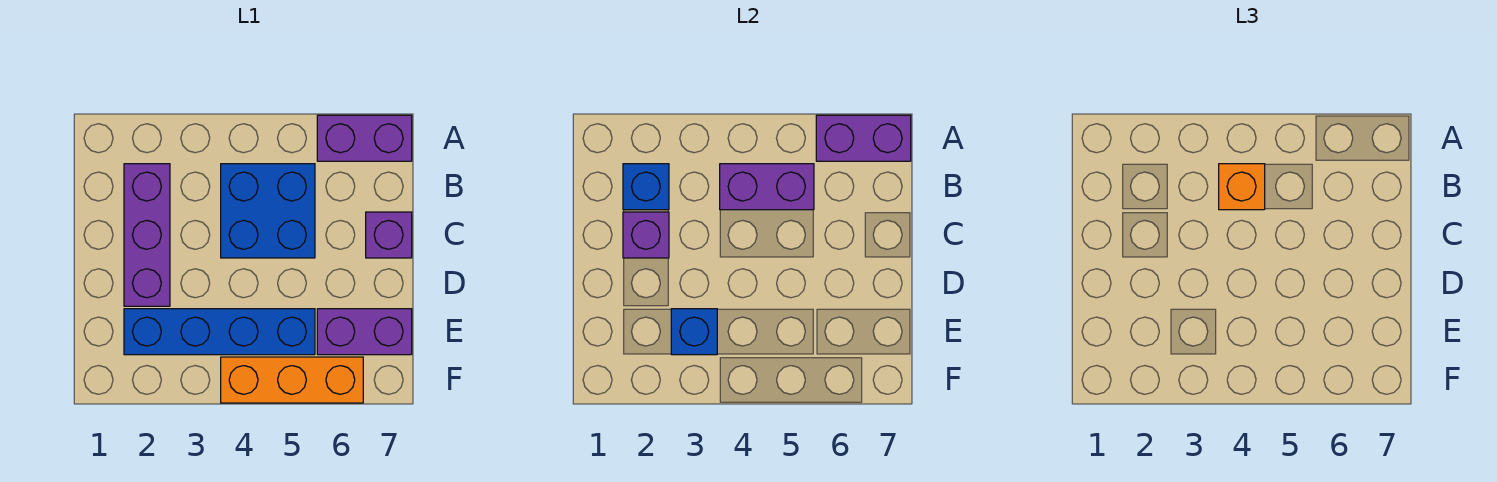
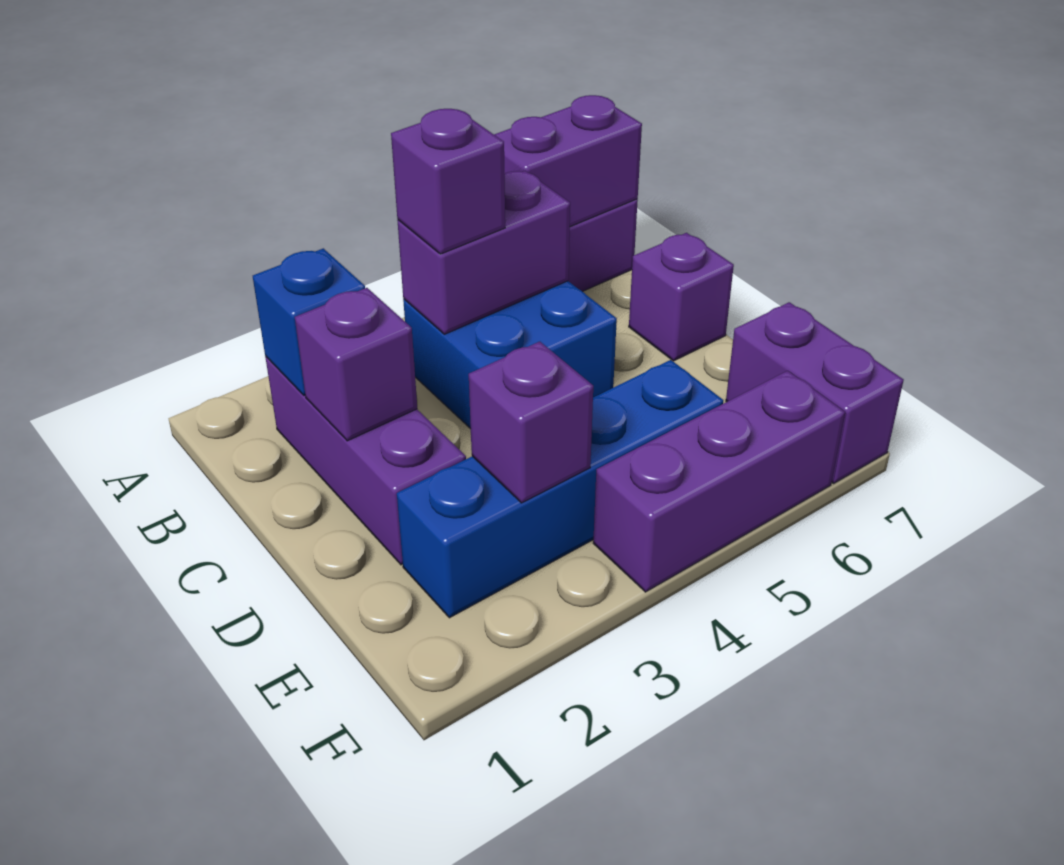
orange 1x1 brick [1219,164,1265,210] -> purple 1x1 brick [391,109,505,254]
blue 1x1 brick [671,309,717,355] -> purple 1x1 brick [469,342,593,503]
purple 1x2 brick [317,309,412,355] -> purple 1x2 brick turned to [726,302,904,483]
orange 1x3 brick [221,357,363,403] -> purple 1x3 brick [593,371,845,592]

